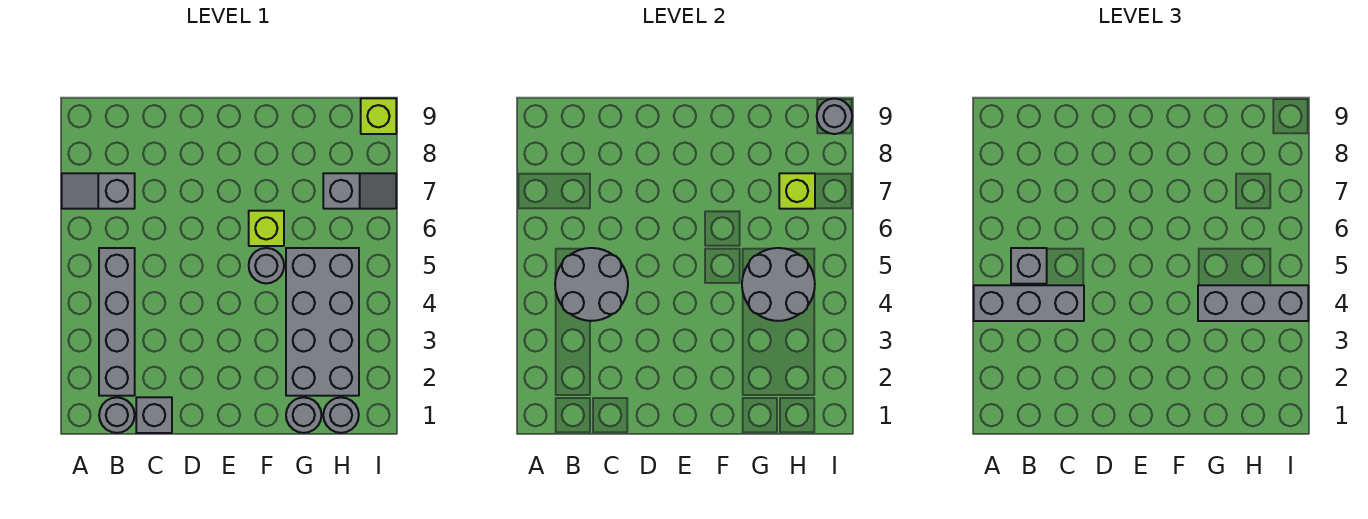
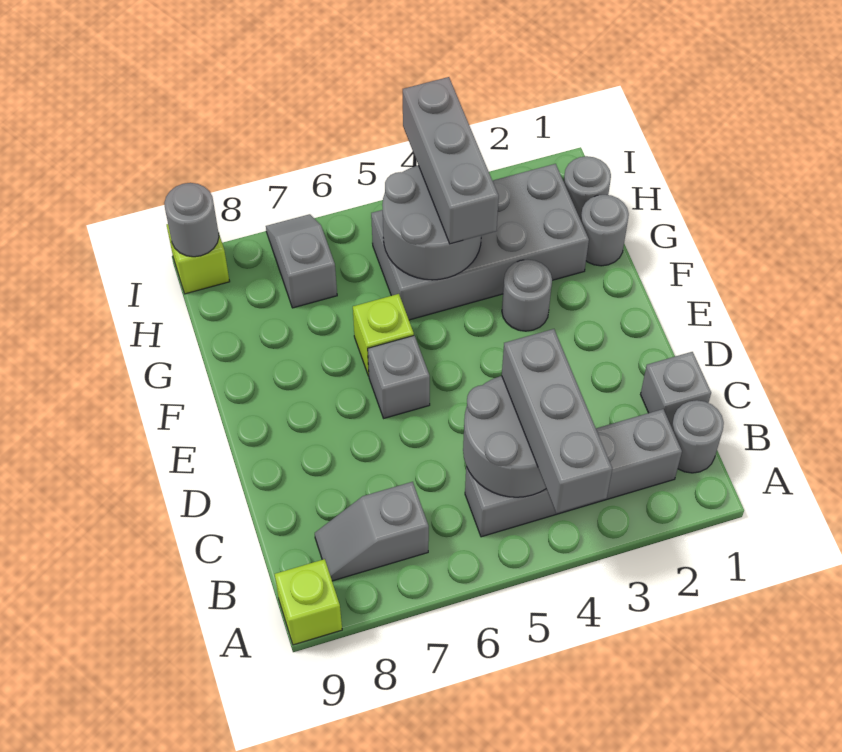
grey 1x2 slope [62,173,135,209] -> grey 1x2 slope turned to [315,482,429,581]
grey 1x1 brick [1011,248,1047,284] -> grey 1x1 brick moved to [368,336,430,418]
grey 1x1 round brick [249,248,284,283] -> grey 1x1 round brick moved to [502,260,552,331]
lime 1x1 brick [779,173,815,209] -> lime 1x1 brick moved to [275,559,342,645]

